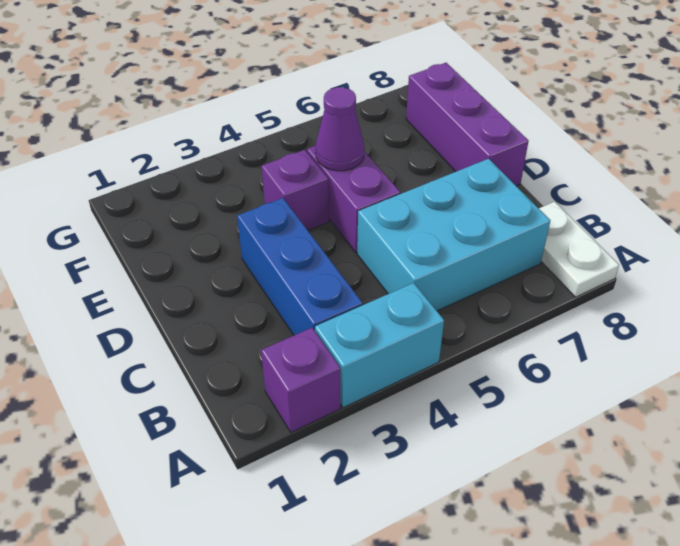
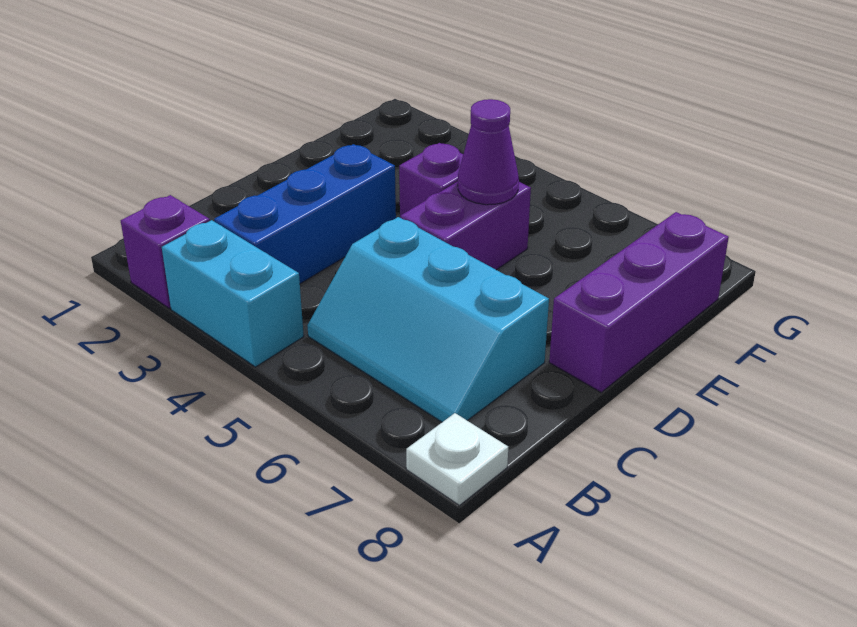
white 1x2 plate [539,202,619,297] -> white 1x1 plate [406,413,508,505]
cyan 2x3 brick [357,159,550,311] -> cyan 2x3 slope [307,217,549,422]

